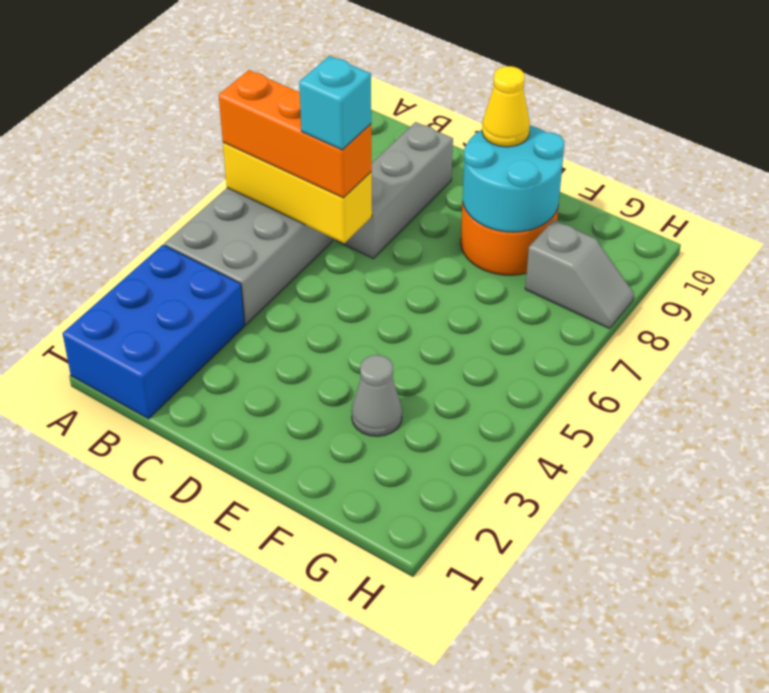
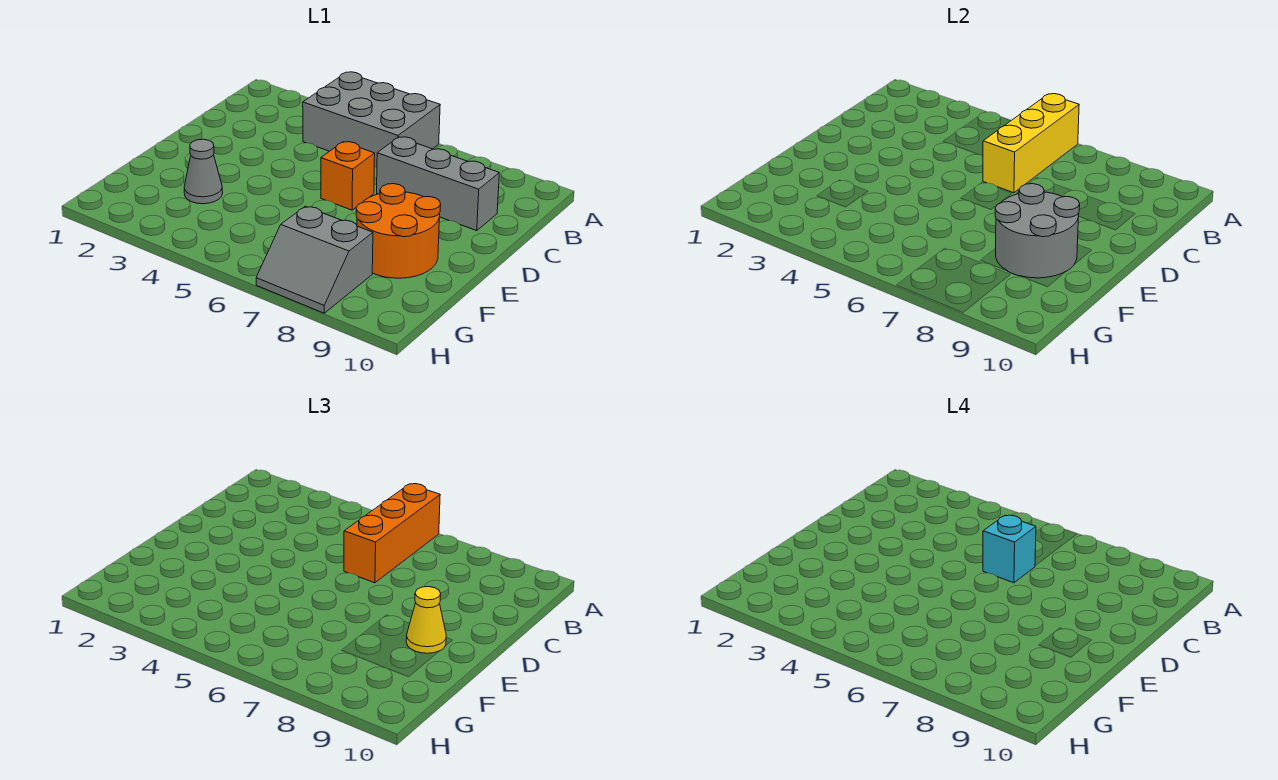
blue 2x3 brick [62,245,244,419] -> none
none -> orange 1x1 brick [321,142,375,210]
cyan 2x2 round brick [463,126,564,232] -> grey 2x2 round brick [995,184,1080,278]
grey 1x2 slope [525,220,634,329] -> grey 2x2 slope [256,206,373,313]

